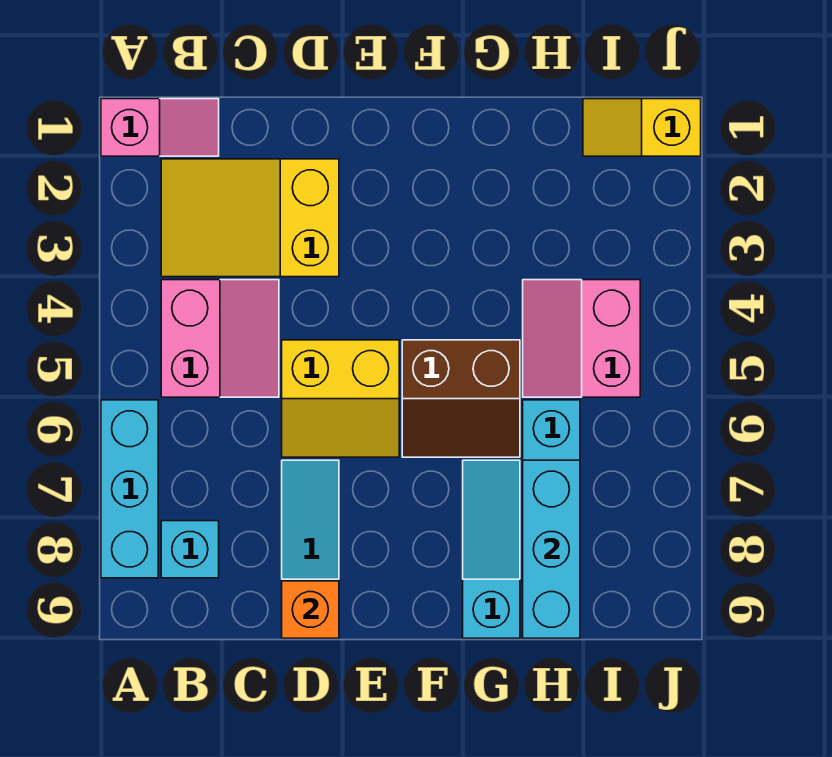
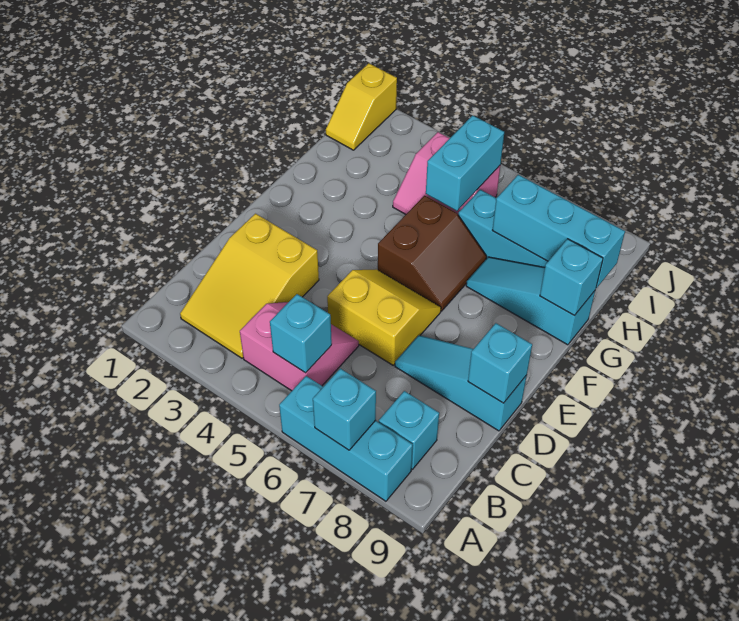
pink 1x2 slope [101,99,219,156] -> none
none -> cyan 1x1 brick [313,368,376,450]
none -> cyan 1x1 brick [270,294,332,373]
yellow 2x2 slope [282,340,399,457] -> yellow 2x2 slope turned to [327,269,441,365]
orange 1x1 brick [282,581,339,638] -> cyan 1x1 brick [468,323,532,403]
none -> cyan 1x1 brick [540,239,603,316]
none -> cyan 1x2 brick [426,115,504,211]

